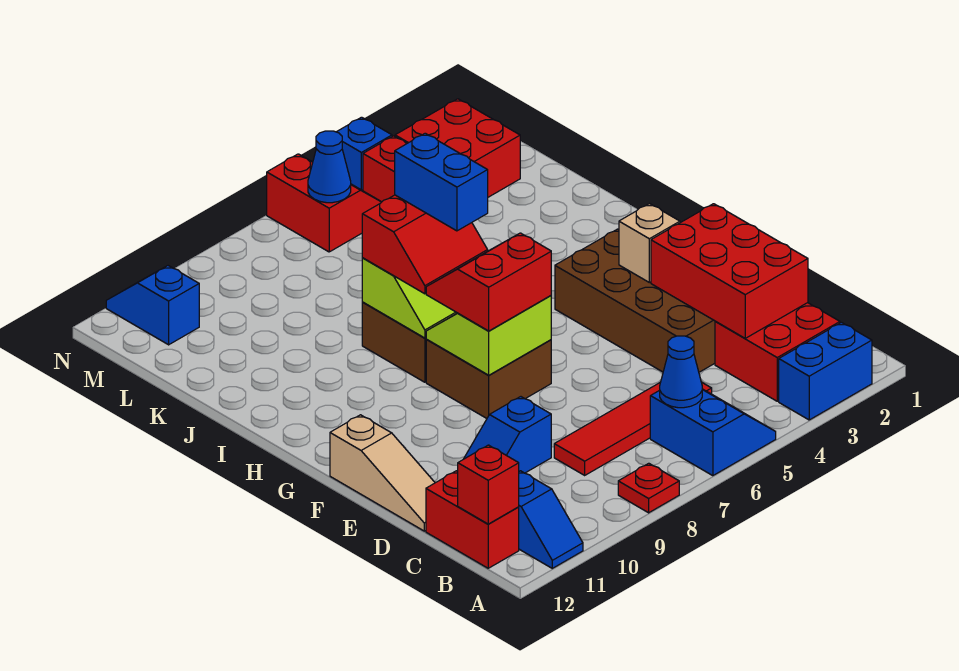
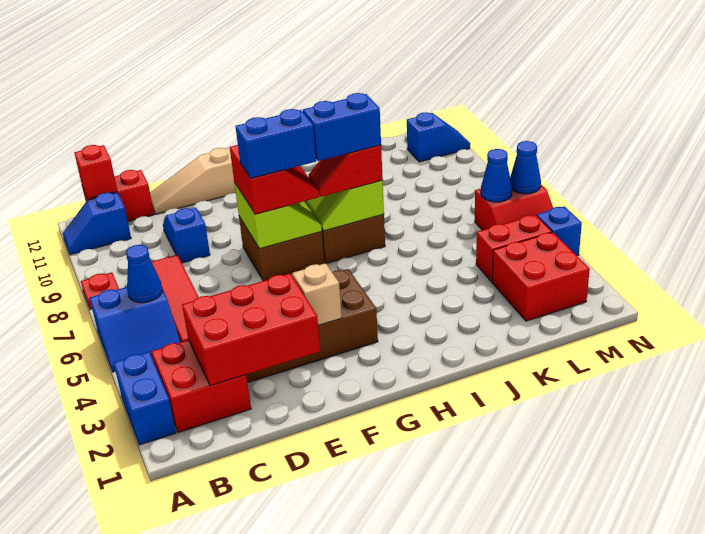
none -> blue 1x2 brick [235,109,316,178]
red 2x2 slope [362,195,488,294] -> red 1x2 slope [309,145,383,197]
none -> blue 1x1 cone [510,141,541,194]

